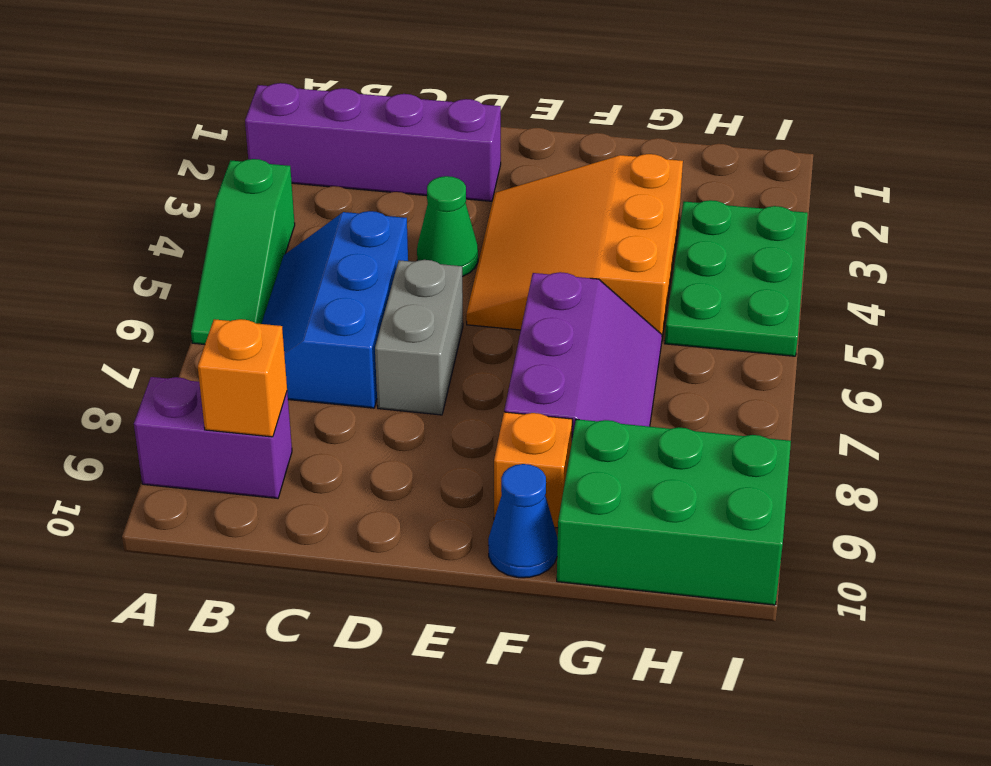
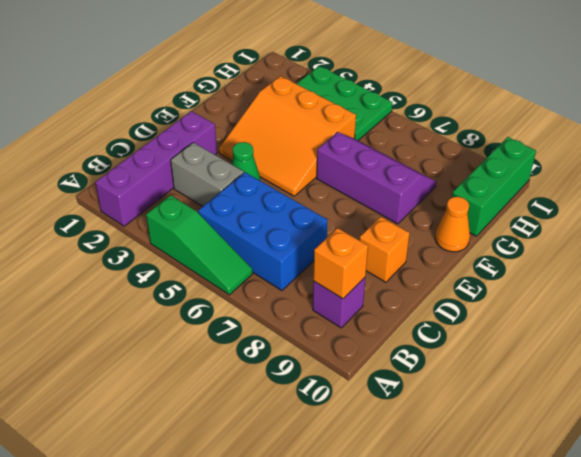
purple 1x2 brick [134,377,292,498] -> purple 1x1 brick [313,278,365,328]
blue 2x3 slope [262,211,408,408] -> blue 2x3 brick [198,172,327,291]
grey 1x2 brick [375,260,463,415] -> grey 1x2 brick moved to [171,142,244,206]
orange 1x1 brick [494,412,572,528] -> orange 1x1 brick moved to [360,217,410,282]
blue 1x1 cone [488,464,558,578] -> orange 1x1 cone [435,197,470,252]
green 2x3 brick [557,419,791,605] -> green 1x3 brick [452,137,536,236]

